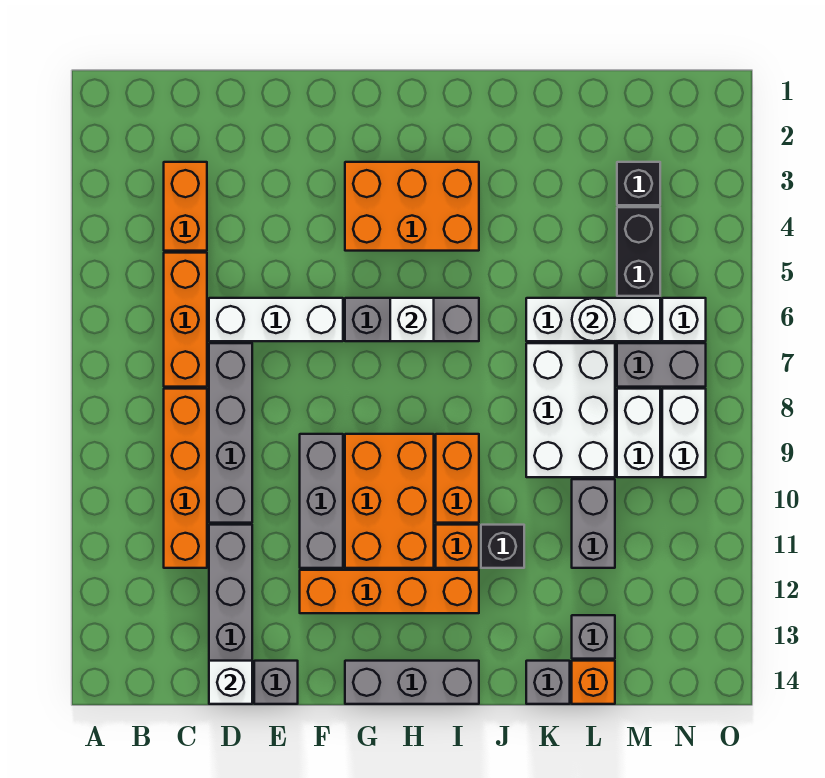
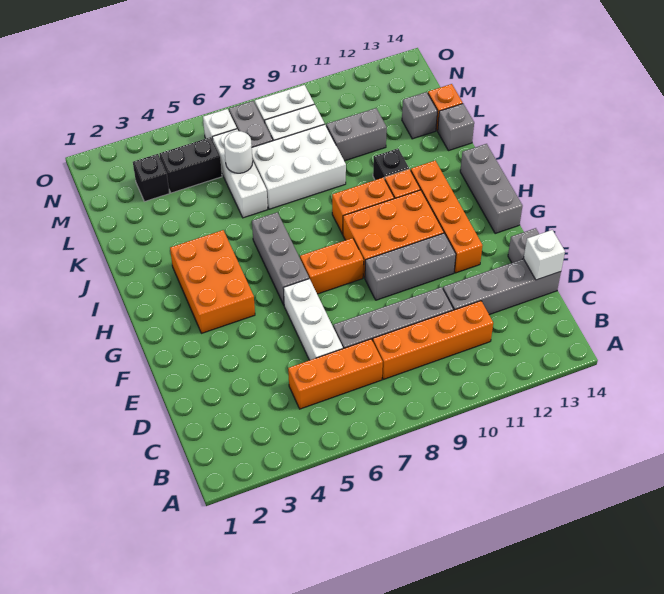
orange 1x2 brick [164,162,207,251] -> orange 1x2 brick moved to [300,238,364,294]
white 1x1 brick [390,298,434,341] -> none

